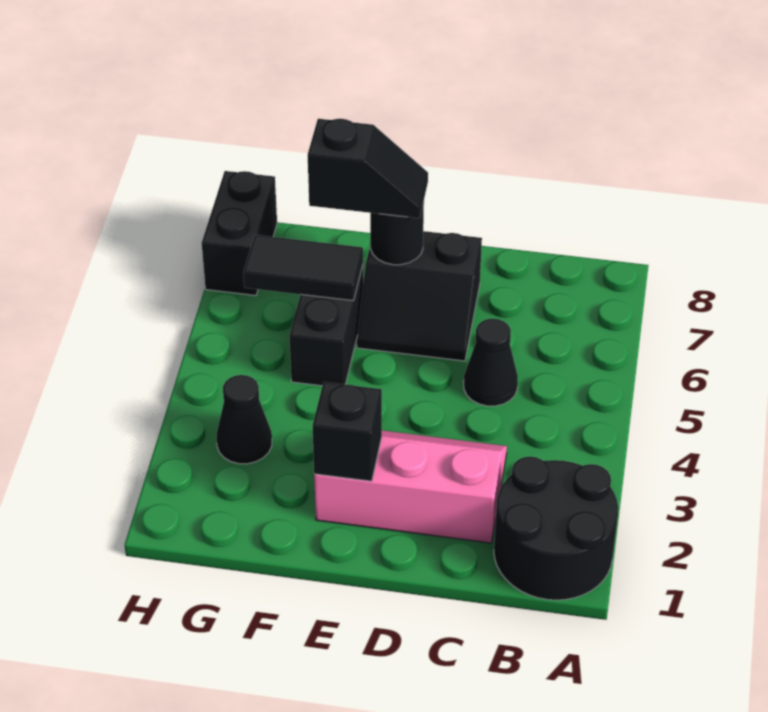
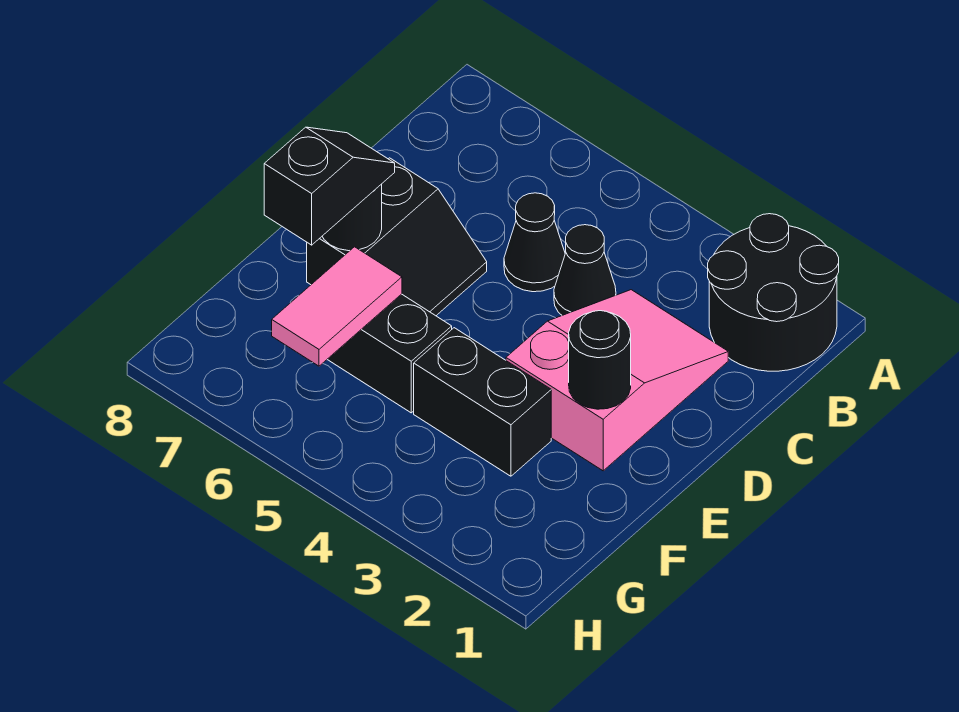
pink 2x3 slope [314,430,507,543] -> pink 2x3 slope turned to [506,290,728,471]
black 1x1 brick [313,382,382,481] -> black 1x1 round brick [569,311,631,409]
black 1x2 tile [244,235,363,301] -> pink 1x2 tile [272,247,402,366]
black 1x1 cone [216,375,272,464] -> black 1x1 cone moved to [554,225,616,315]
black 1x2 brick [202,171,277,295] -> black 1x2 brick moved to [414,328,551,476]

